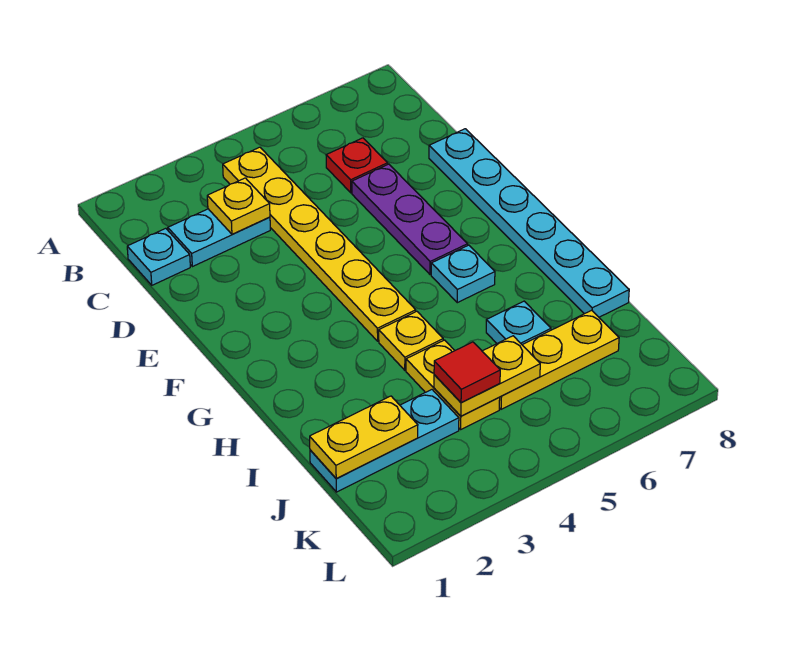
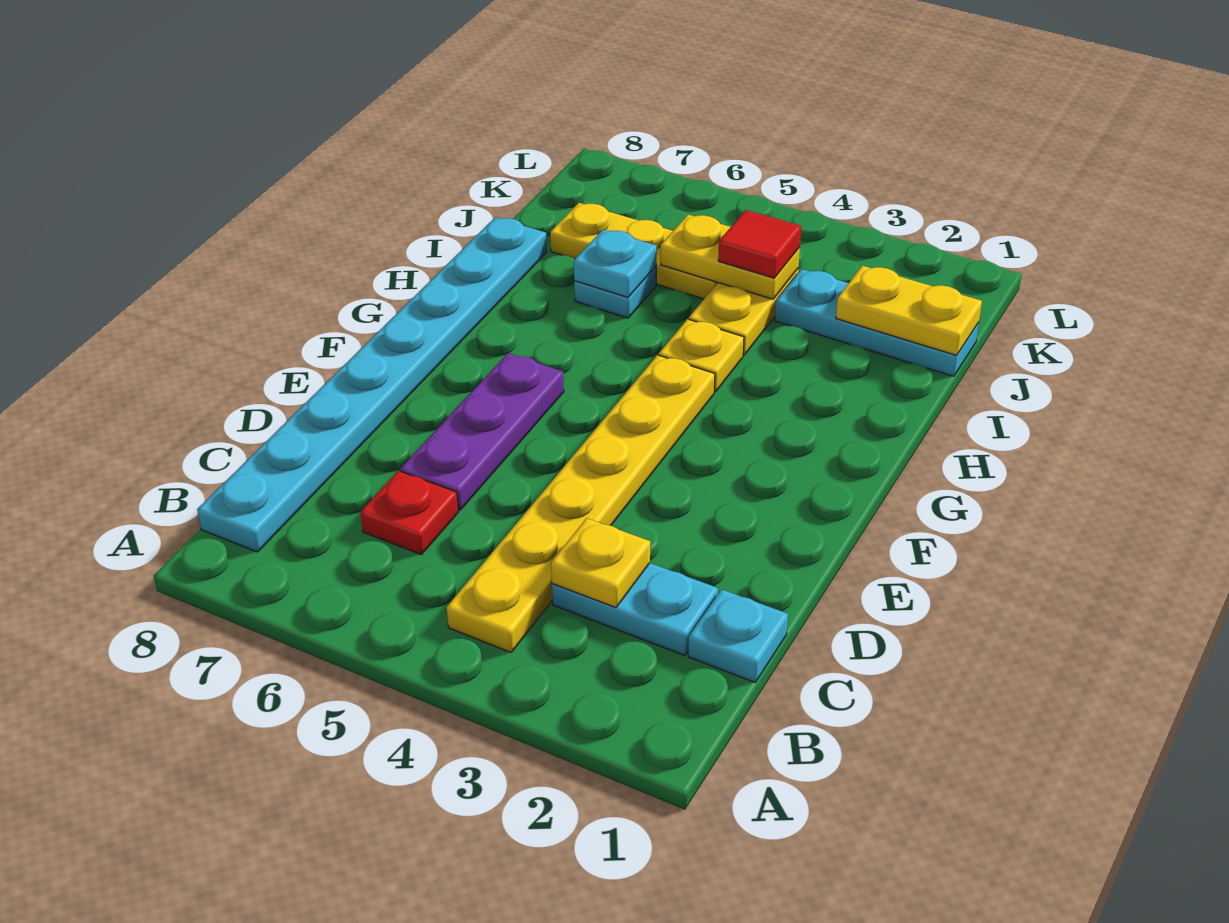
cyan 1x6 plate [429,129,629,317] -> cyan 1x8 plate [197,217,547,552]
cyan 1x1 plate [431,245,495,303] -> cyan 1x1 plate moved to [574,229,657,297]

